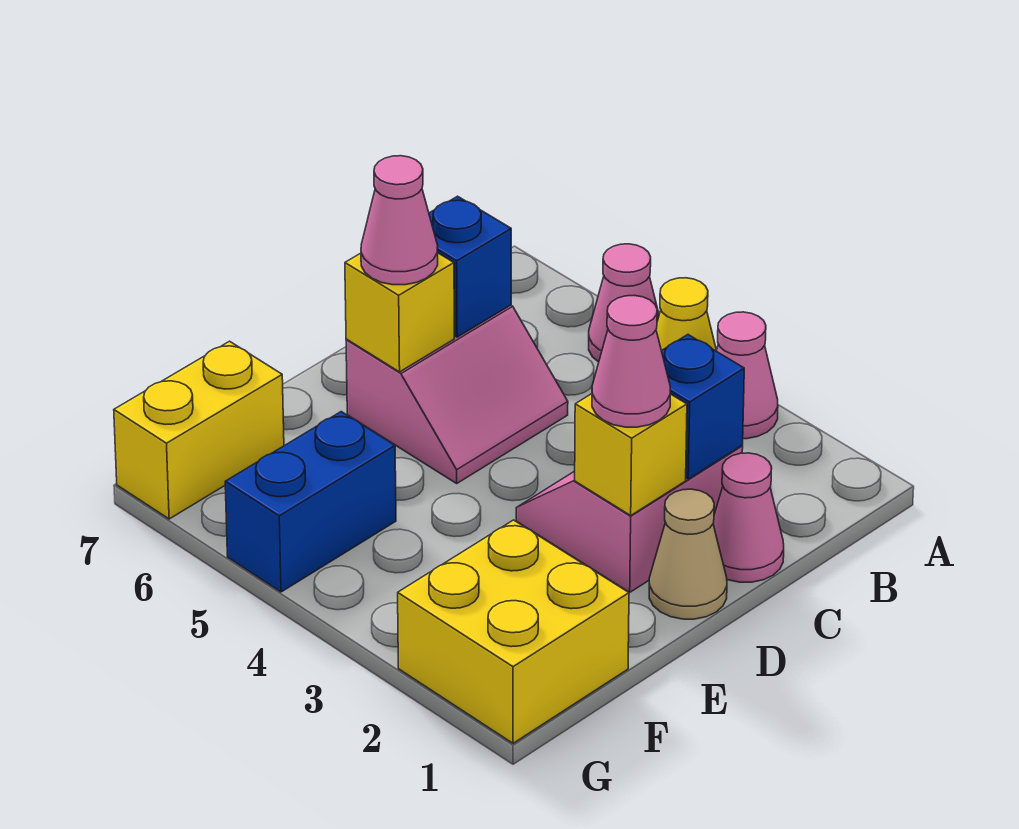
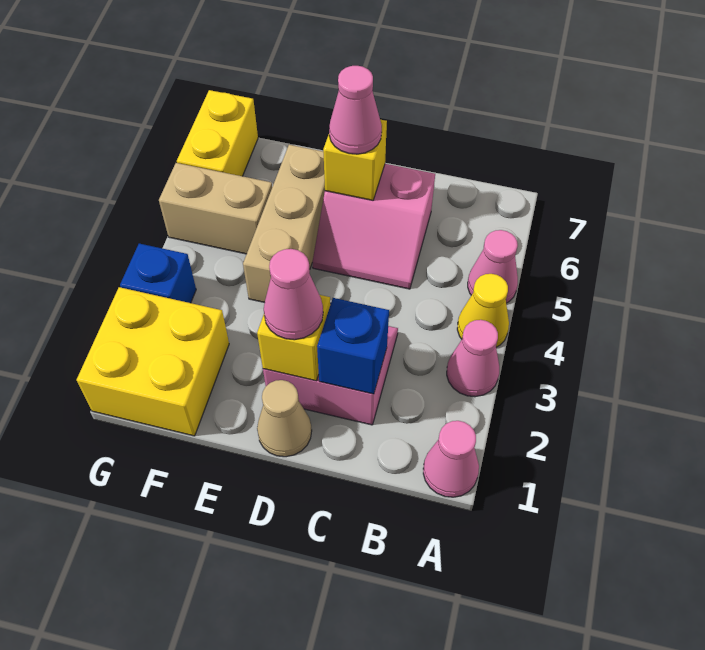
pink 1x1 cone [713,453,784,582] -> pink 1x1 cone moved to [423,421,479,497]
blue 1x1 brick [429,196,511,337] -> blue 1x1 brick moved to [120,244,196,303]
none -> tan 1x3 brick [243,145,325,303]
blue 1x2 brick [225,412,396,592] -> tan 1x2 brick [159,163,272,254]
yellow 1x2 brick [114,341,284,519] -> yellow 1x2 brick turned to [177,90,258,176]

